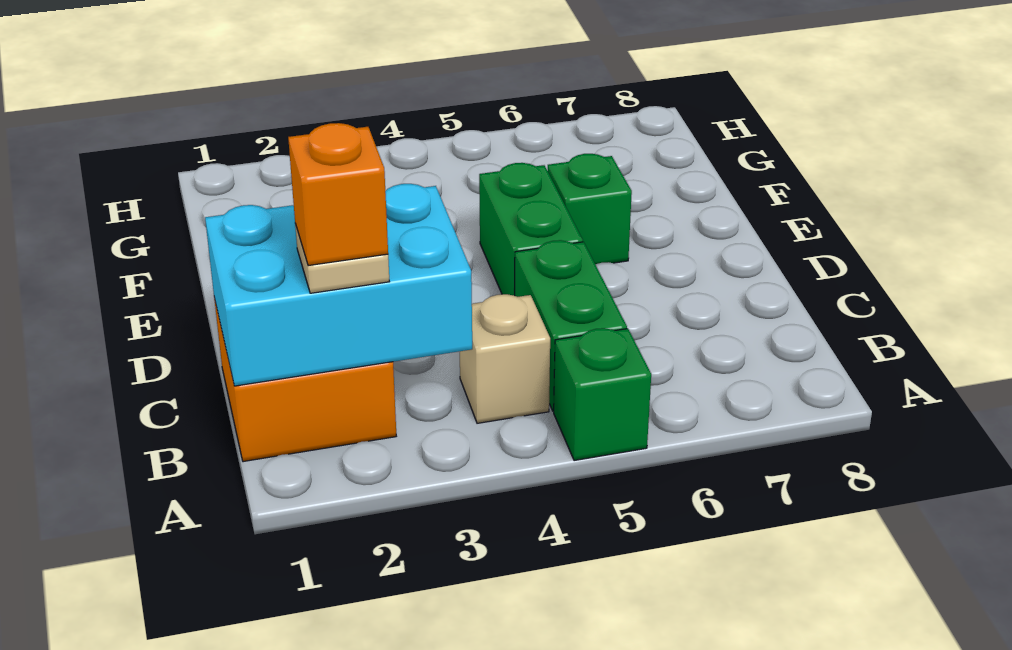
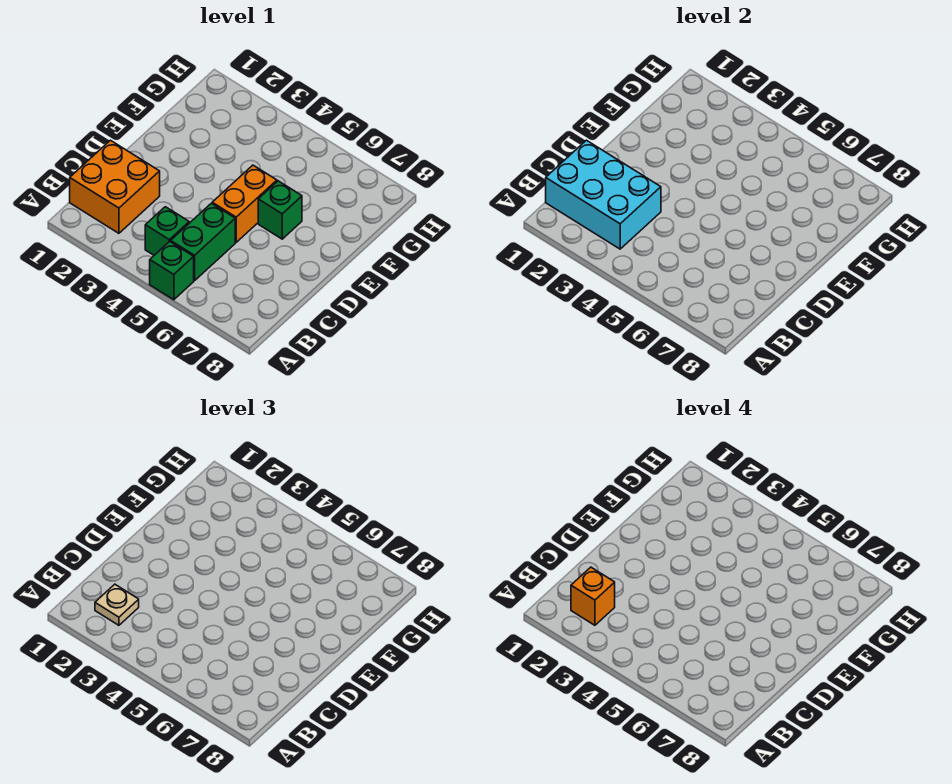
tan 1x1 brick [460,294,550,423] -> green 1x1 brick [145,207,189,255]
green 1x2 brick [479,163,583,296] -> orange 1x2 brick [212,165,277,242]

